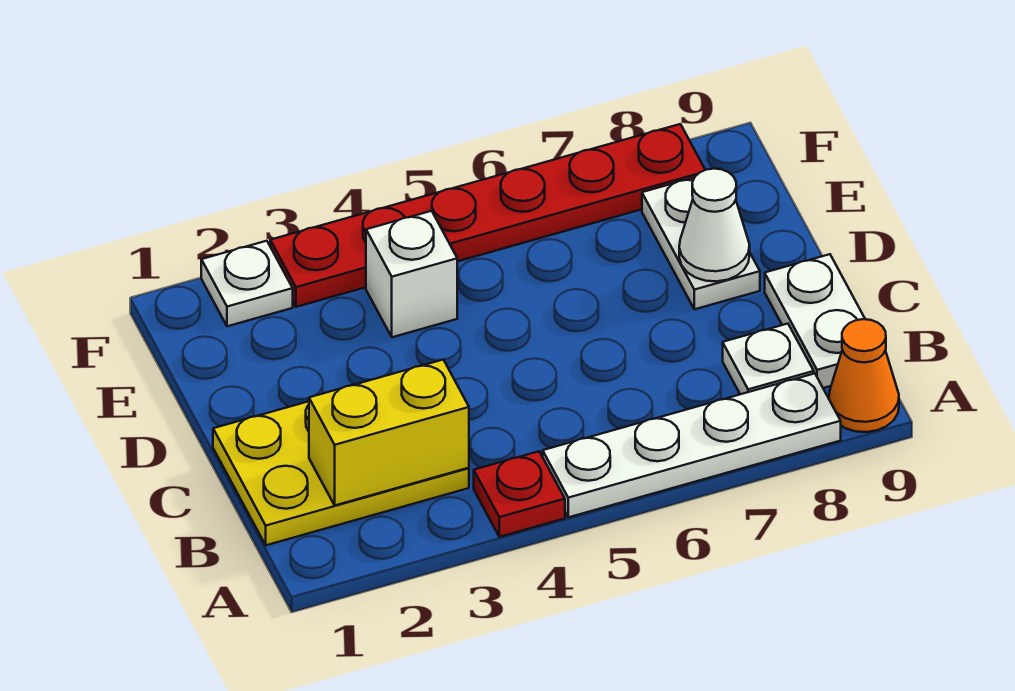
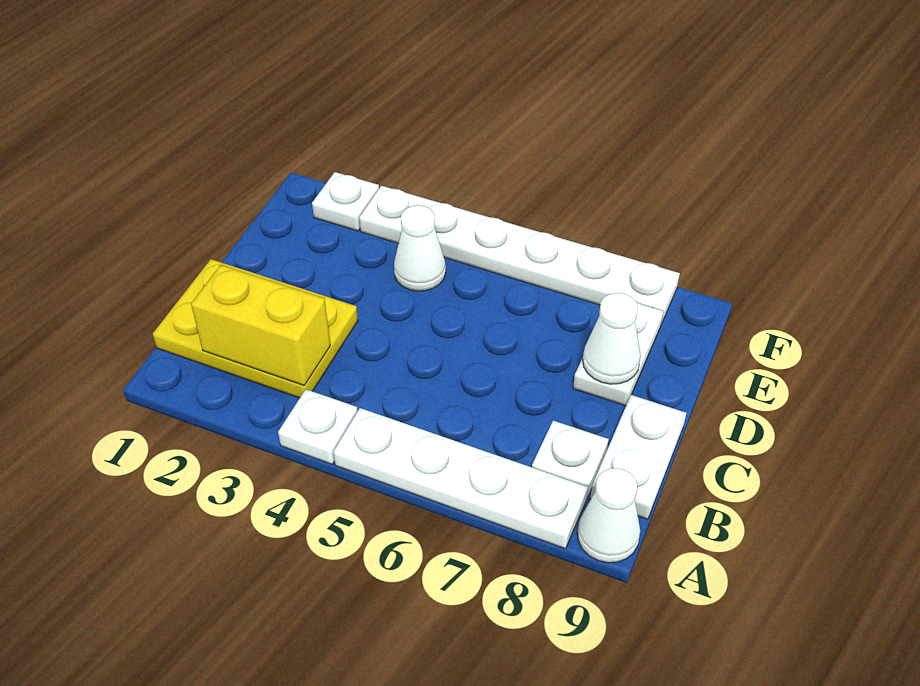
red 1x1 plate [474,451,565,537] -> white 1x1 plate [278,389,358,464]
orange 1x1 cone [829,319,899,432] -> white 1x1 cone [577,468,640,563]
white 1x1 brick [366,211,457,337] -> white 1x1 cone [394,205,446,291]
red 1x6 plate [270,124,705,307] -> white 1x6 plate [359,186,680,324]

